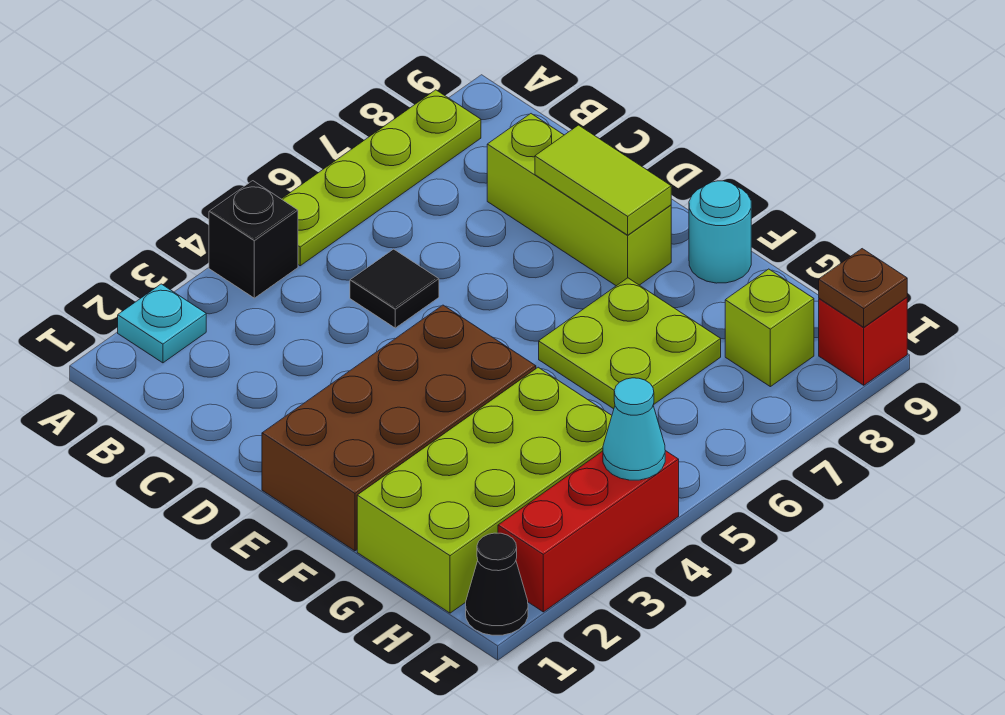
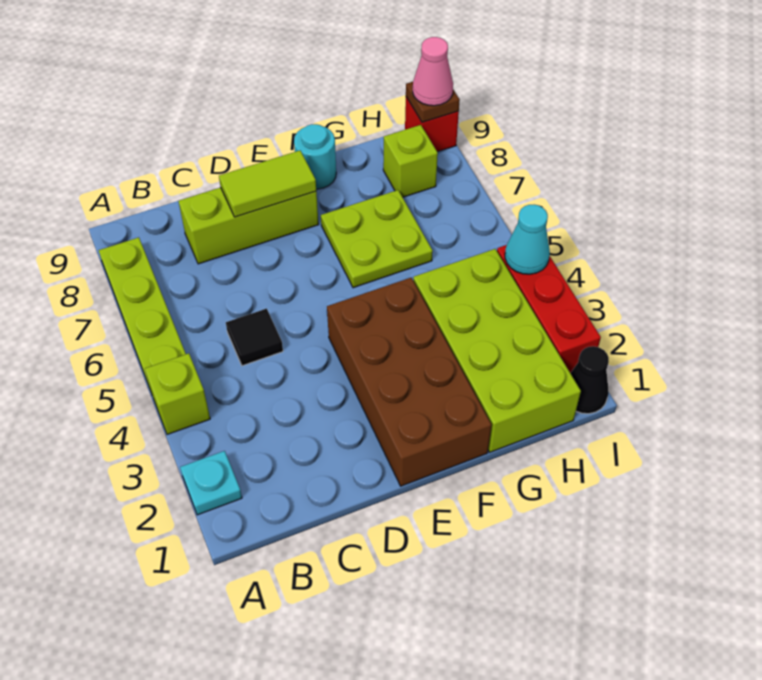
black 1x1 brick [209,181,298,298] -> lime 1x1 brick [145,353,210,434]
none -> pink 1x1 cone [413,37,453,106]

